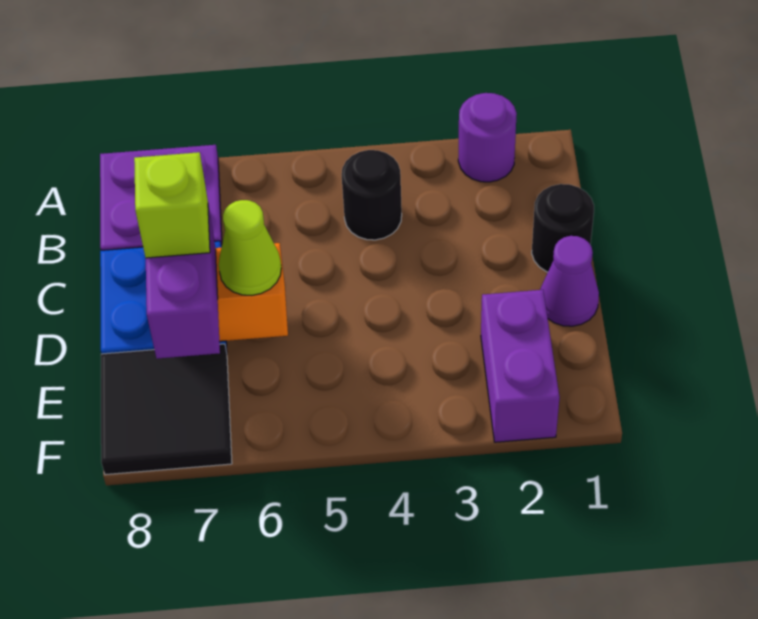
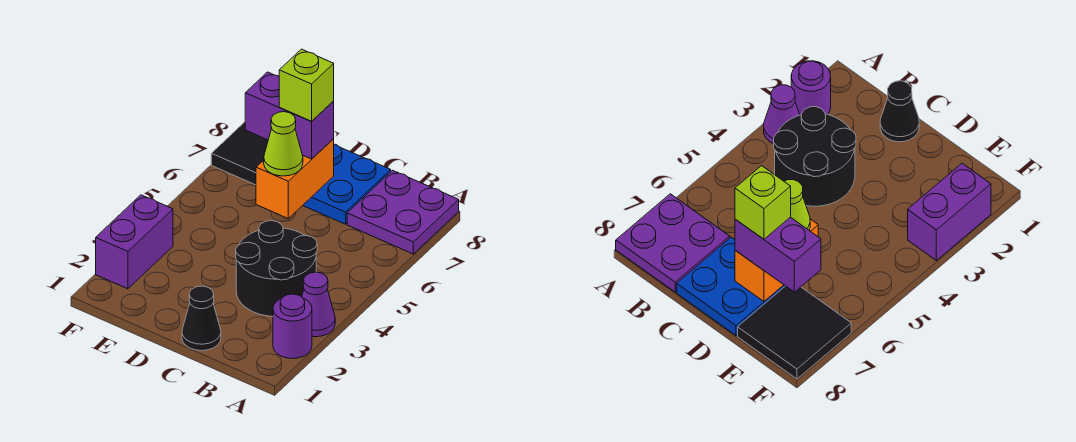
black 1x1 round brick [342,150,402,240] -> black 2x2 round brick [236,221,317,317]
black 1x1 round brick [532,184,594,272] -> black 1x1 cone [182,286,221,351]
purple 1x1 cone [540,236,599,326] -> purple 1x1 cone moved to [302,272,335,337]
purple 1x2 brick [481,290,560,442] -> purple 1x2 brick turned to [96,195,173,289]

